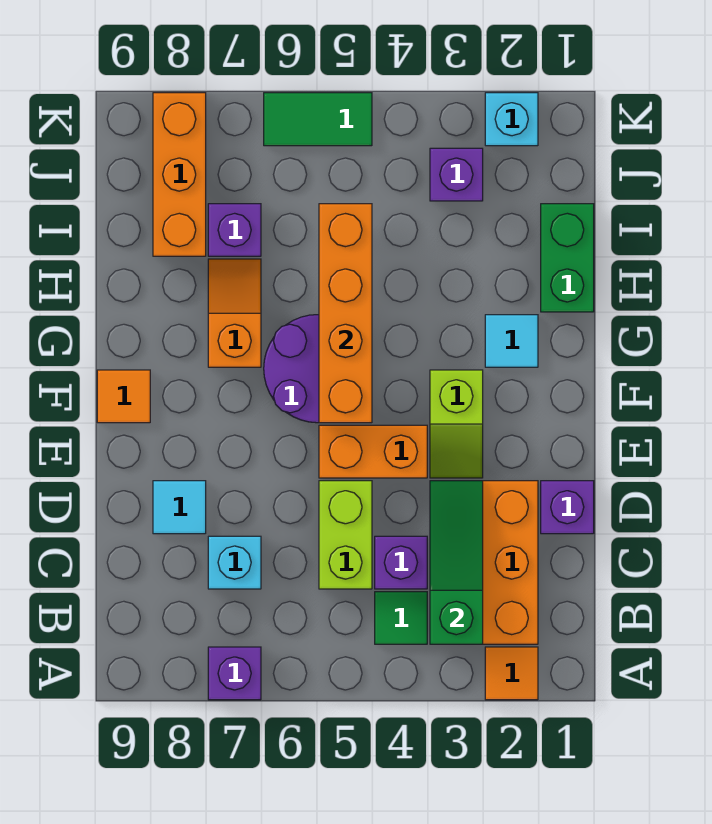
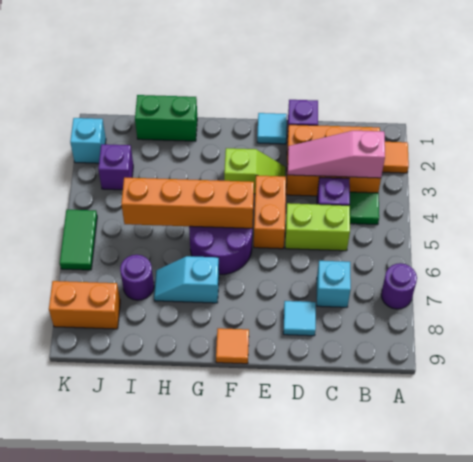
purple 1x1 brick [208,647,261,700] -> purple 1x1 round brick [381,263,417,309]
green 1x3 slope [430,481,483,644] -> pink 1x3 slope [288,131,385,178]
cyan 1x1 tile [485,315,538,367] -> cyan 1x1 tile moved to [257,113,287,144]
orange 1x2 slope [208,259,261,367] -> cyan 1x2 slope [154,256,219,303]
purple 1x1 brick [208,204,261,256] -> purple 1x1 round brick [120,255,154,300]
orange 1x3 brick [153,93,206,256] -> orange 1x2 brick [49,281,120,329]

